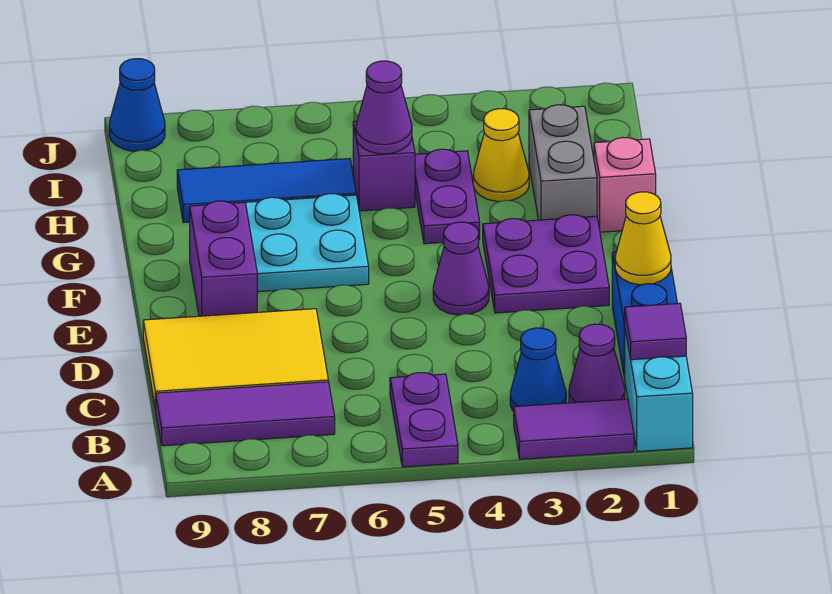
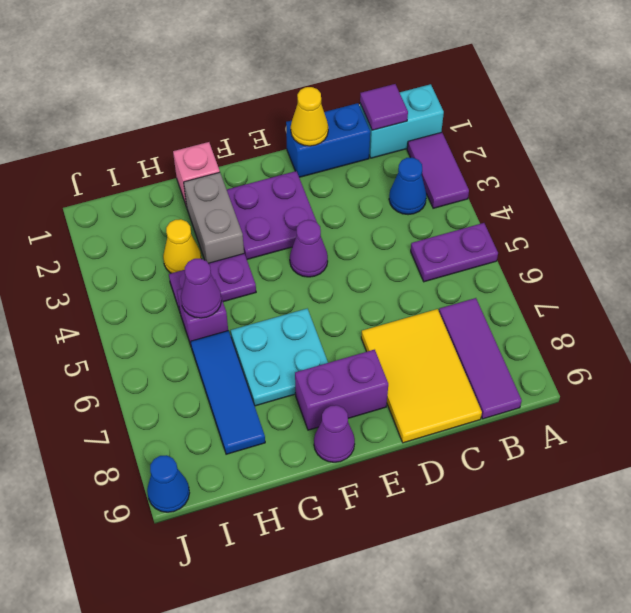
purple 1x1 cone [569,324,625,403] -> purple 1x1 cone moved to [314,405,355,462]
grey 1x2 brick [529,105,597,220] -> grey 1x2 brick turned to [184,172,244,263]

